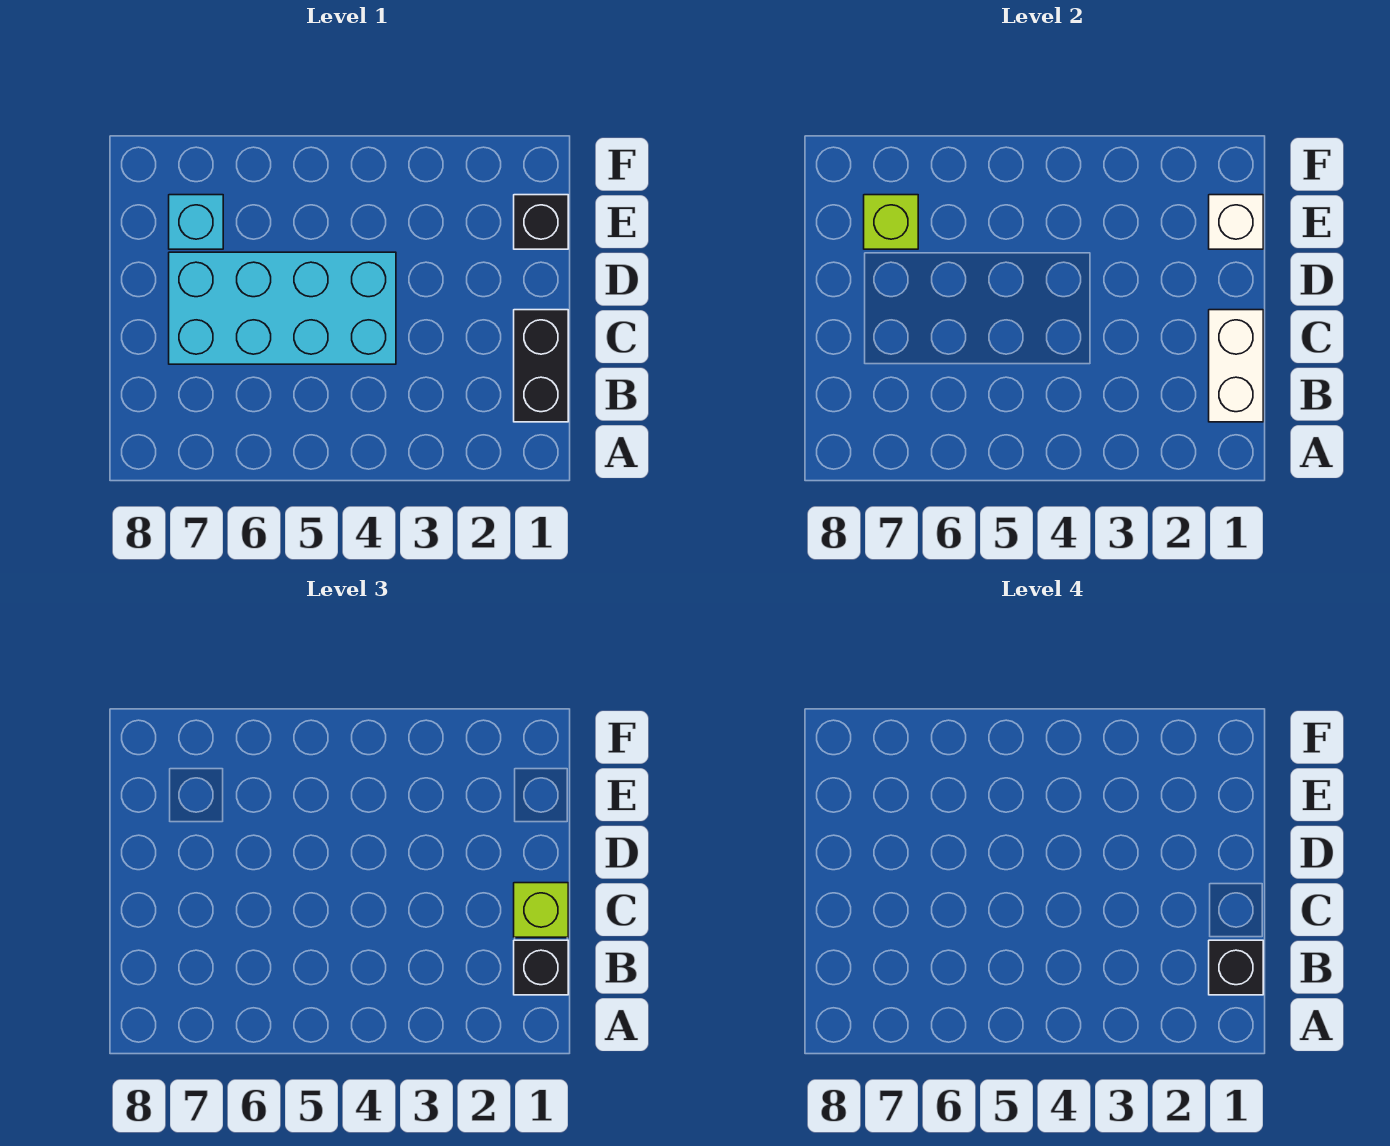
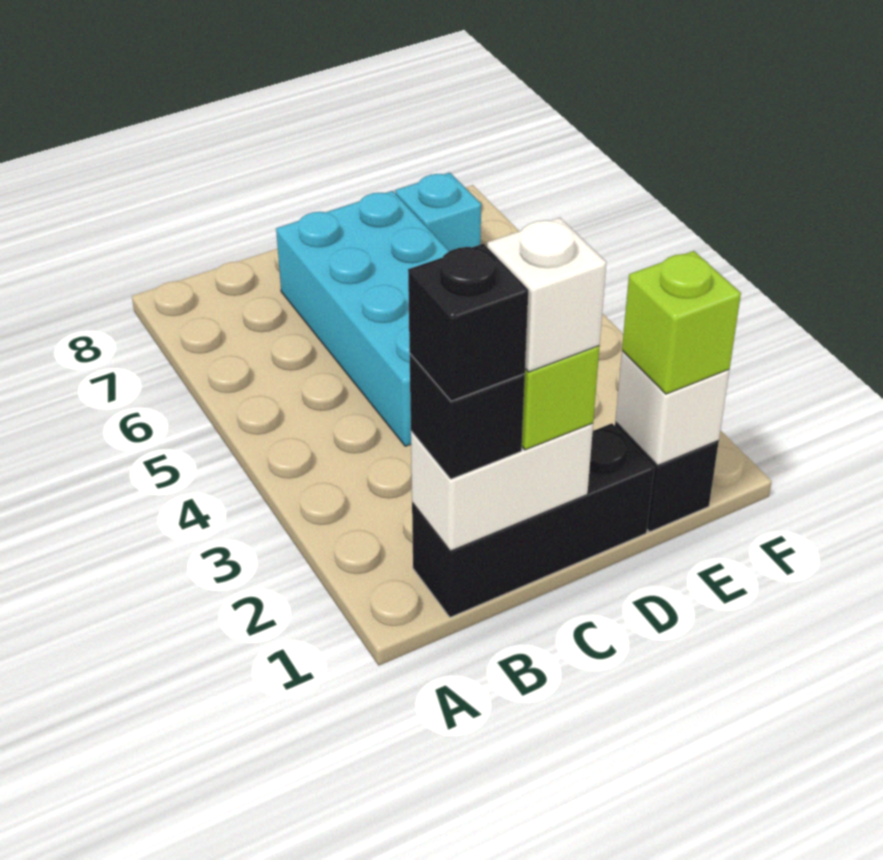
black 1x2 brick [514,310,568,422] -> black 1x3 brick [412,423,654,617]
none -> white 1x1 brick [487,218,606,372]
lime 1x1 brick [864,195,918,249] -> lime 1x1 brick moved to [622,251,741,394]

